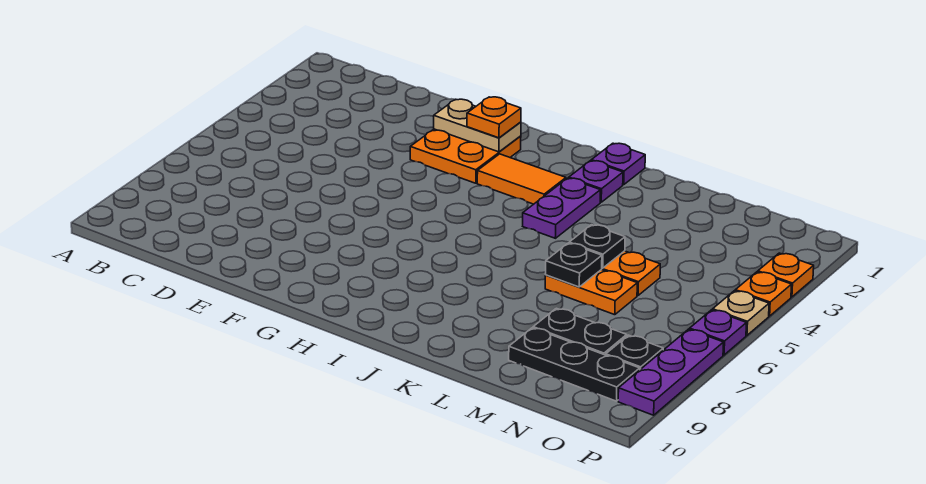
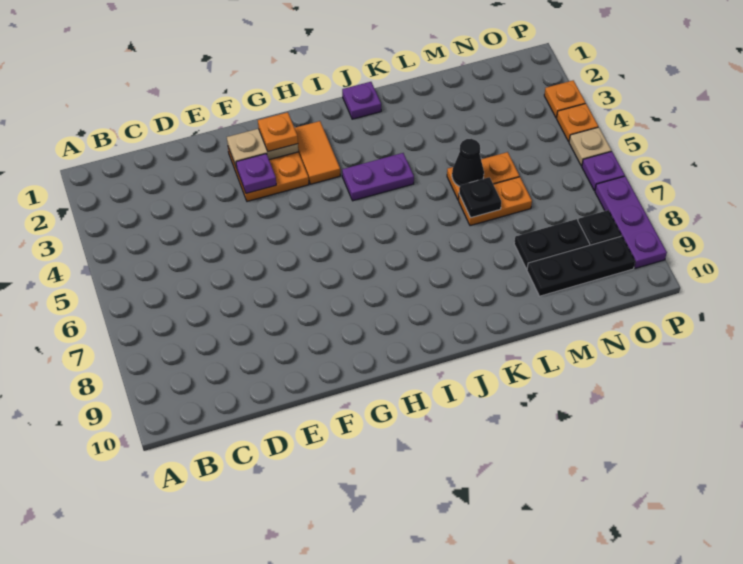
orange 1x2 tile [477,154,566,204] -> orange 1x2 tile turned to [295,121,340,184]
purple 1x1 plate [569,161,623,202] -> purple 1x1 plate moved to [236,154,276,193]
purple 1x2 plate [523,178,600,238] -> purple 1x2 plate turned to [342,153,414,201]
black 1x1 plate [569,225,625,268] -> black 1x1 cone [452,139,484,187]

